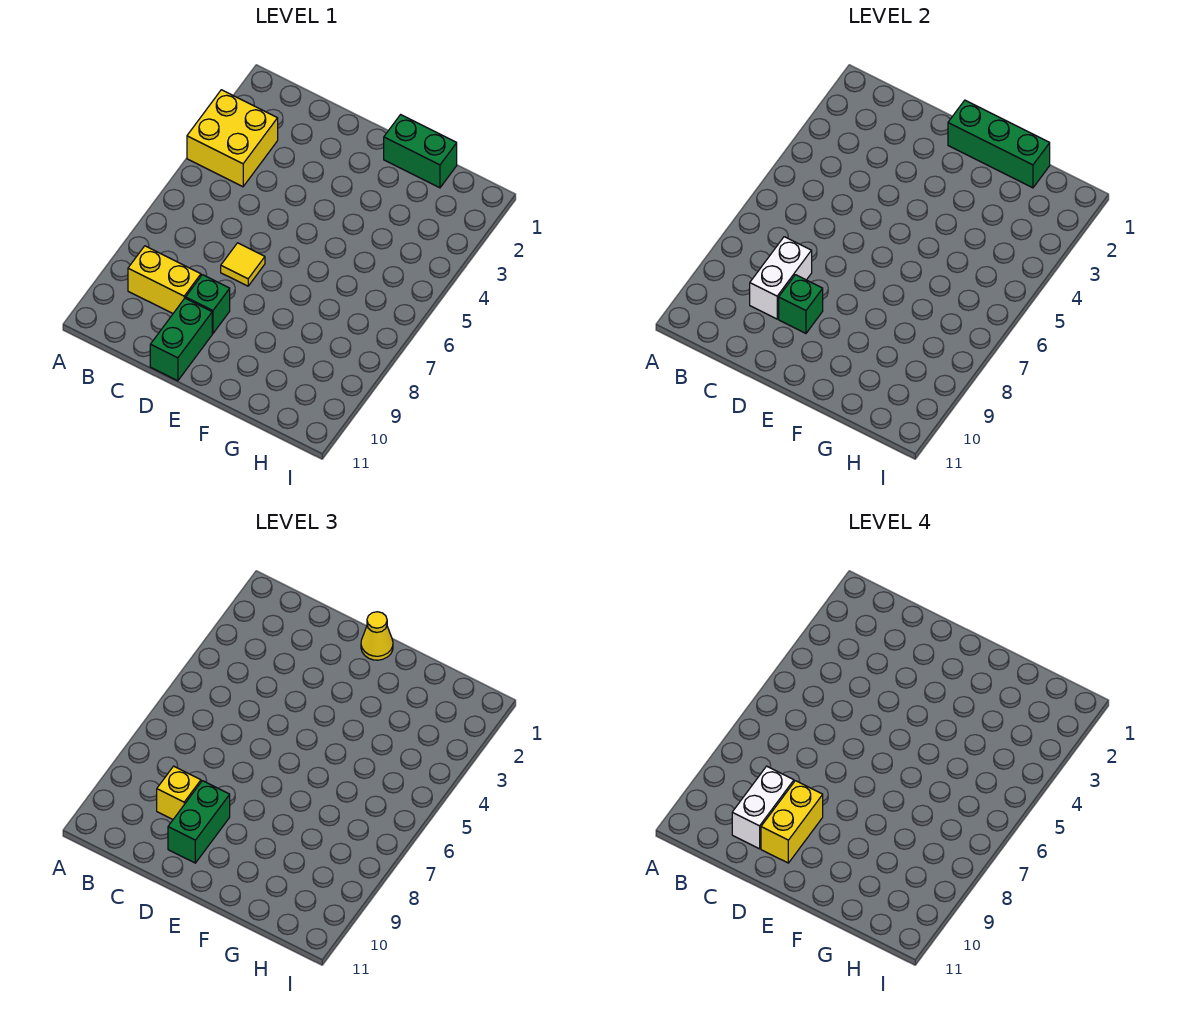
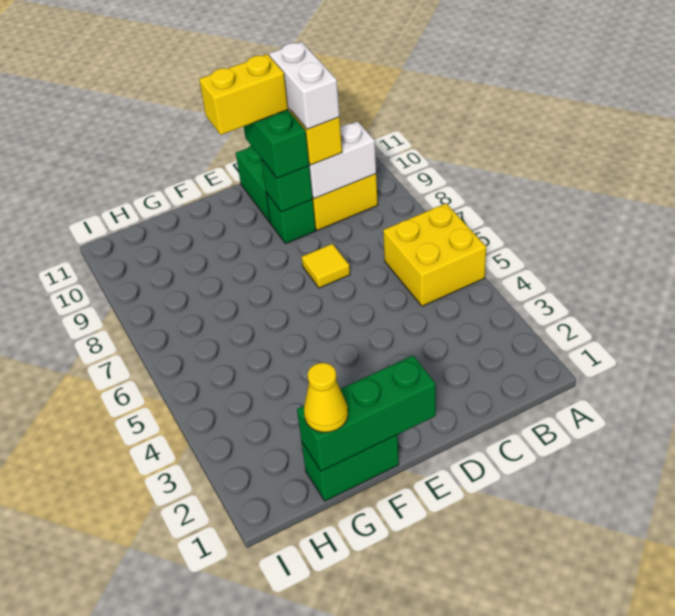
yellow 2x2 brick [187,90,278,187] -> yellow 2x2 brick moved to [383,203,486,306]
white 1x2 brick [750,237,812,319] -> white 1x2 brick turned to [309,122,376,199]
yellow 1x2 brick [761,781,823,863] -> yellow 1x2 brick turned to [199,54,288,135]
yellow 1x1 cone [361,612,393,660] -> yellow 1x1 cone moved to [304,363,348,432]

